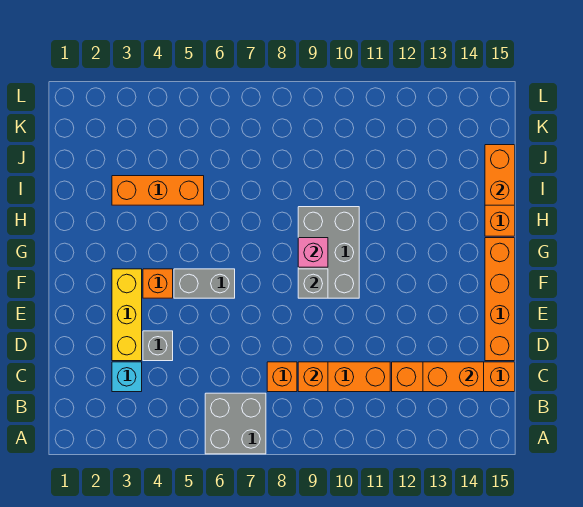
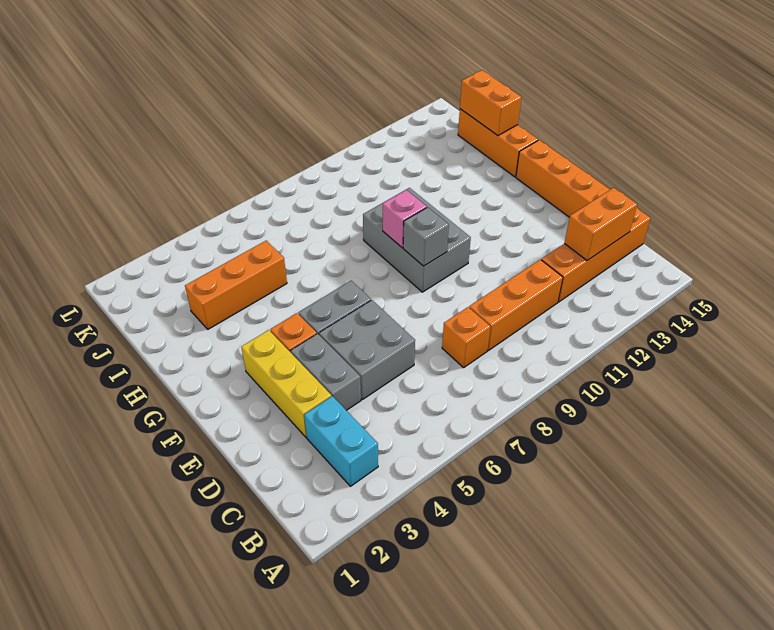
grey 2x2 brick [205,393,266,454] -> grey 2x2 brick moved to [319,300,415,400]
cyan 1x1 brick [112,362,142,392] -> cyan 1x2 brick [304,396,378,486]
orange 1x1 brick [298,362,328,392] -> none
grey 1x1 brick [143,331,173,361] -> grey 1x2 brick [291,334,361,410]

